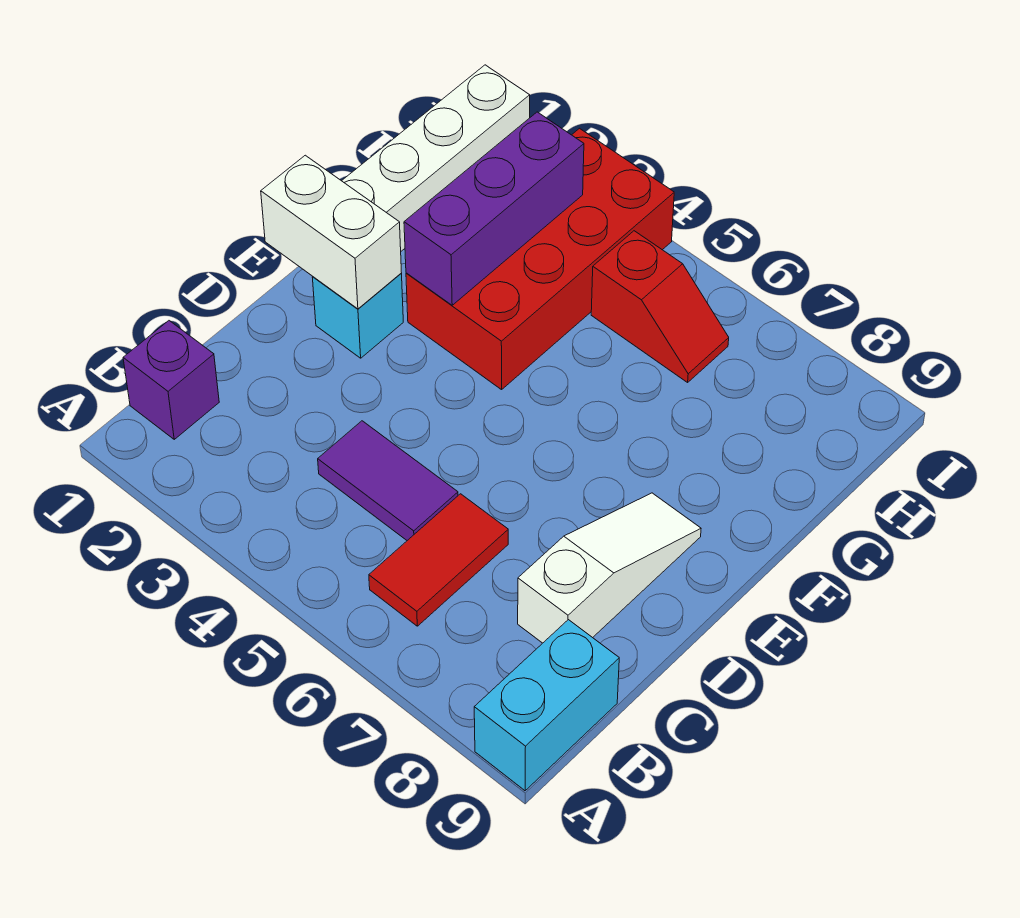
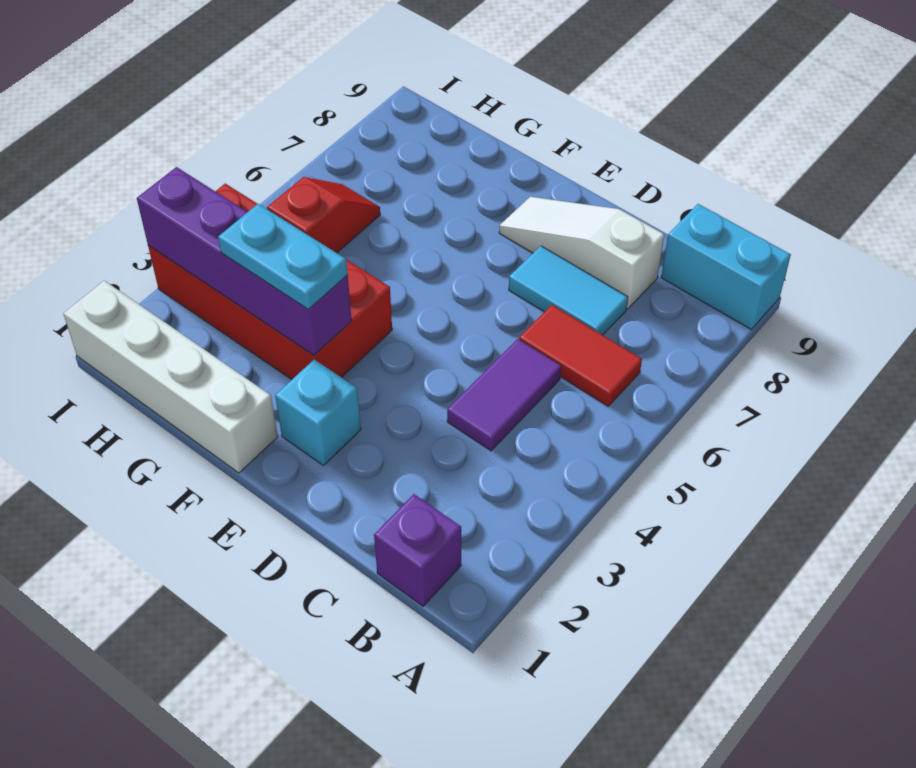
none -> cyan 1x2 tile [509,246,628,335]
white 1x2 brick [261,155,401,309] -> none
purple 1x3 brick [404,112,584,305] -> purple 1x4 brick [137,167,352,355]
none -> cyan 1x2 plate [218,204,348,310]

